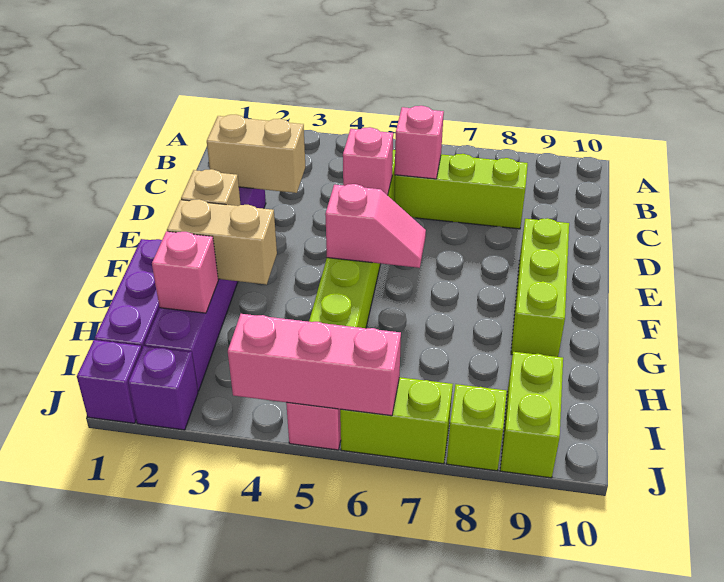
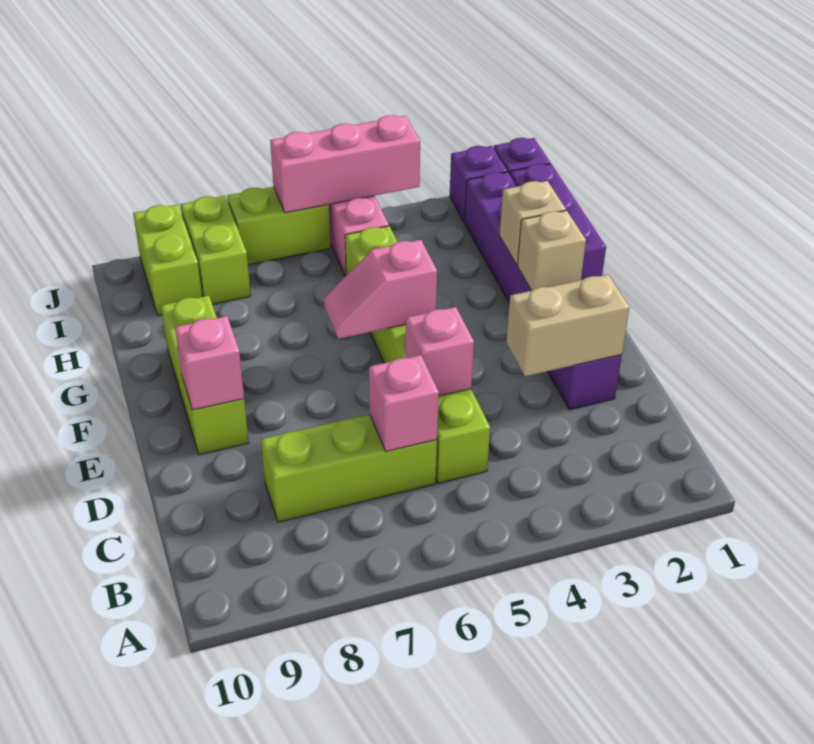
tan 1x2 brick [167,199,277,285] -> tan 1x1 brick [500,181,566,265]
pink 1x1 brick [152,231,218,313] -> pink 1x1 brick moved to [175,316,244,410]
lime 1x1 brick [447,384,507,471] -> lime 1x2 brick [181,196,251,304]

